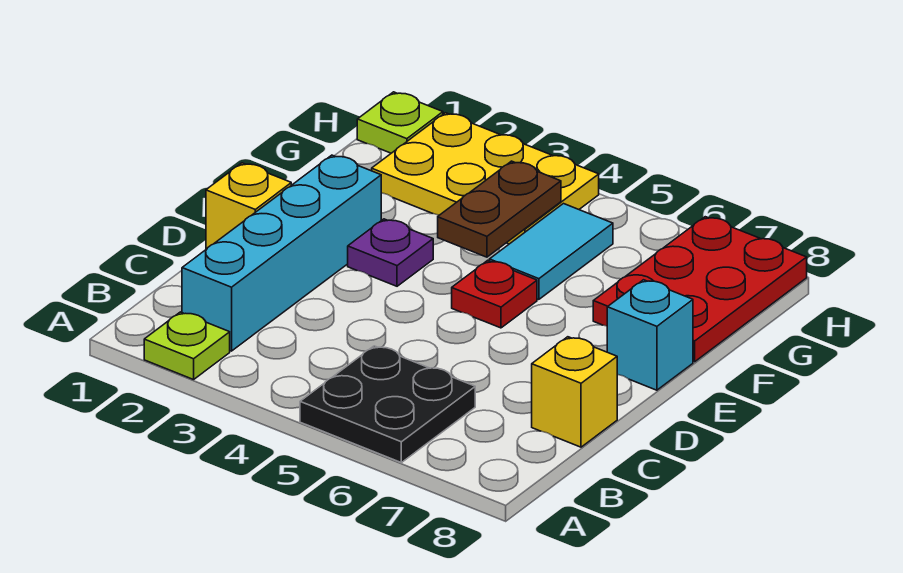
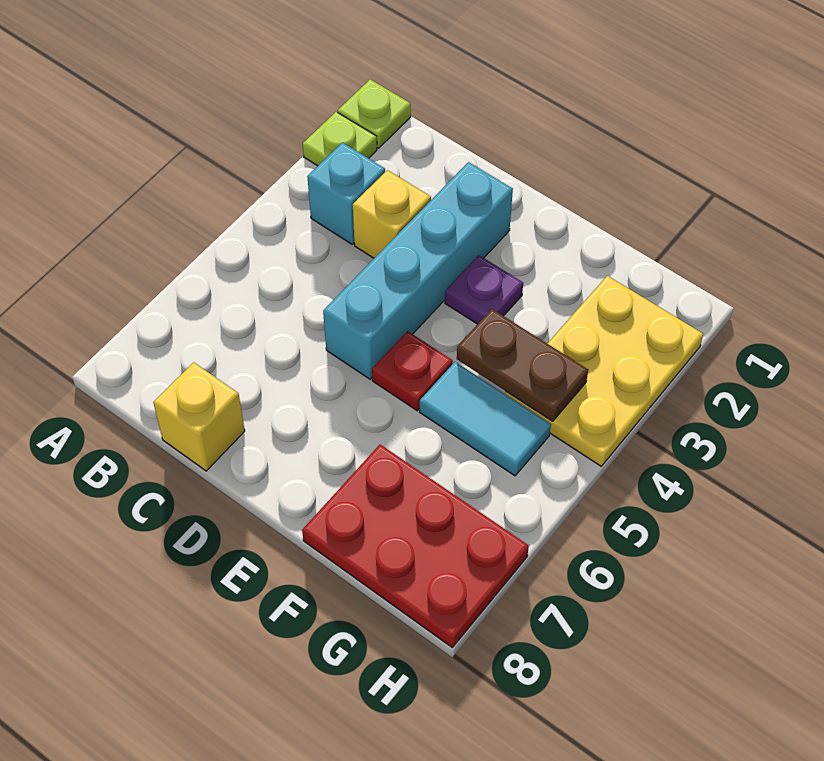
black 2x2 plate [300,346,475,463] -> none
cyan 1x4 brick [182,155,381,351] -> cyan 1x4 brick turned to [323,162,513,379]
yellow 1x1 brick [206,163,291,249] -> yellow 1x1 brick moved to [353,170,431,258]
cyan 1x1 brick [607,280,693,390] -> cyan 1x1 brick moved to [307,143,385,244]
lime 1x1 plate [357,92,443,153] -> lime 1x1 plate moved to [338,79,411,148]

